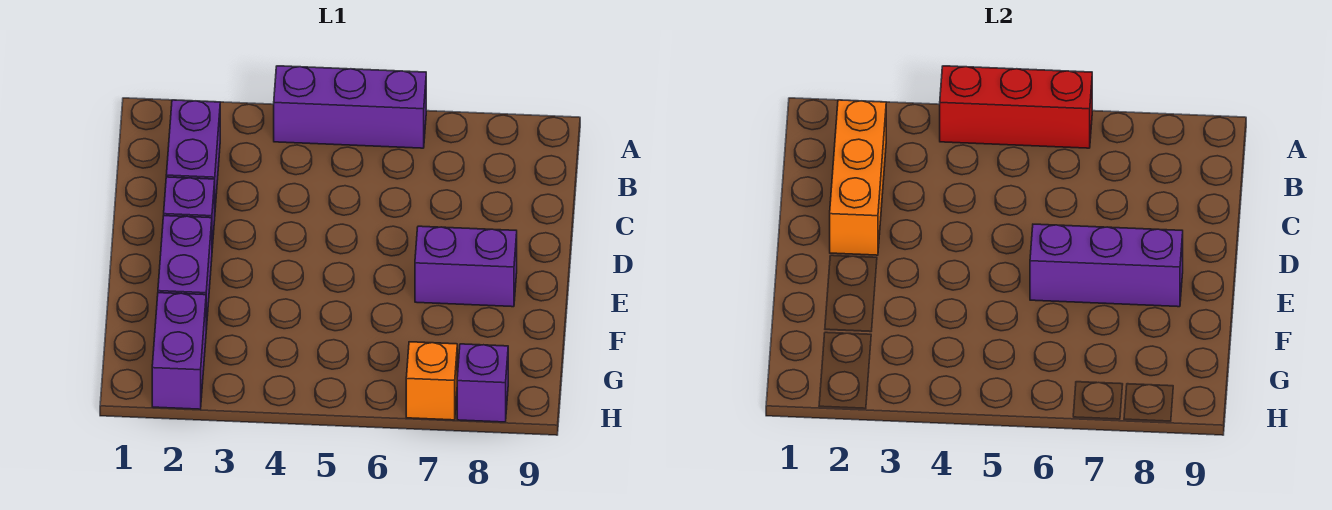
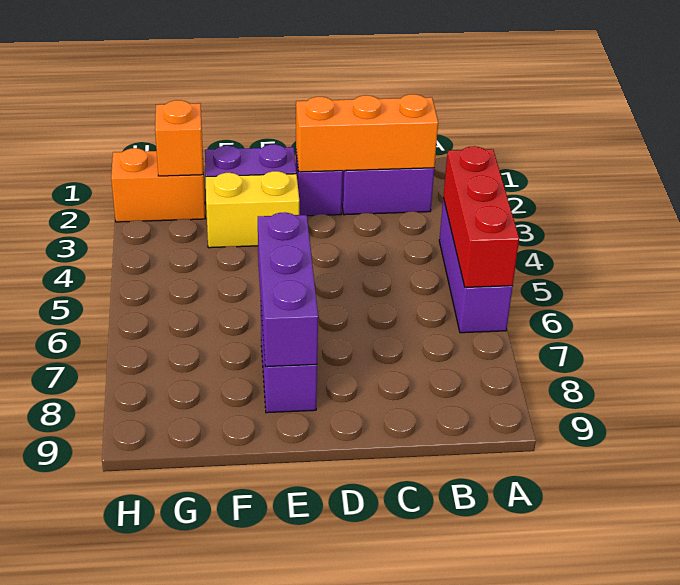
none -> yellow 1x2 brick [206,171,299,248]
purple 1x2 brick [152,293,206,409] -> orange 1x2 brick [111,148,205,222]
orange 1x1 brick [406,342,457,420] -> orange 1x1 brick moved to [155,100,203,176]
purple 1x1 brick [457,344,508,422] -> none

